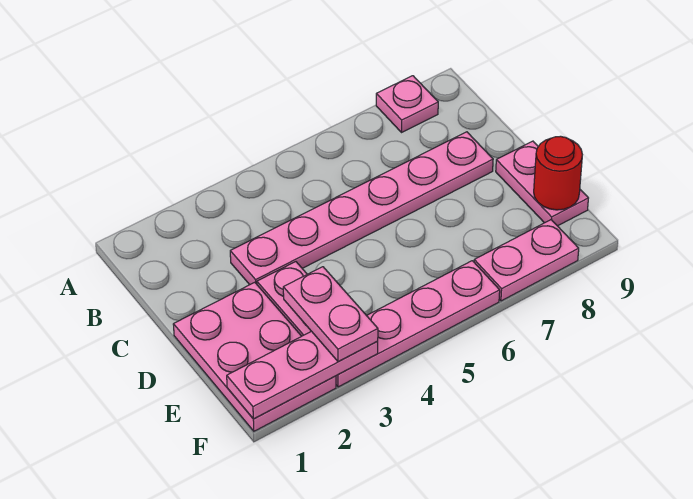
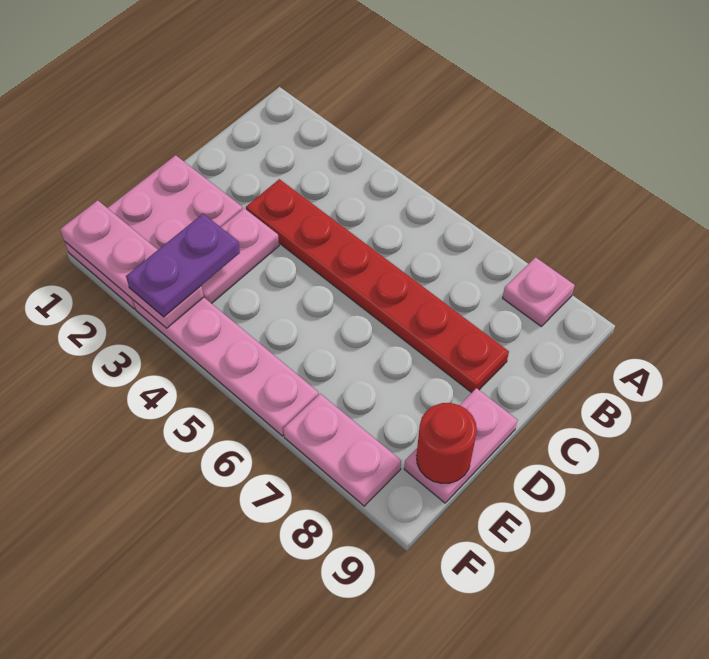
pink 1x6 plate [230,132,493,285] -> red 1x6 plate [246,179,509,393]
pink 1x2 plate [283,267,378,362] -> purple 1x2 plate [126,214,240,317]

